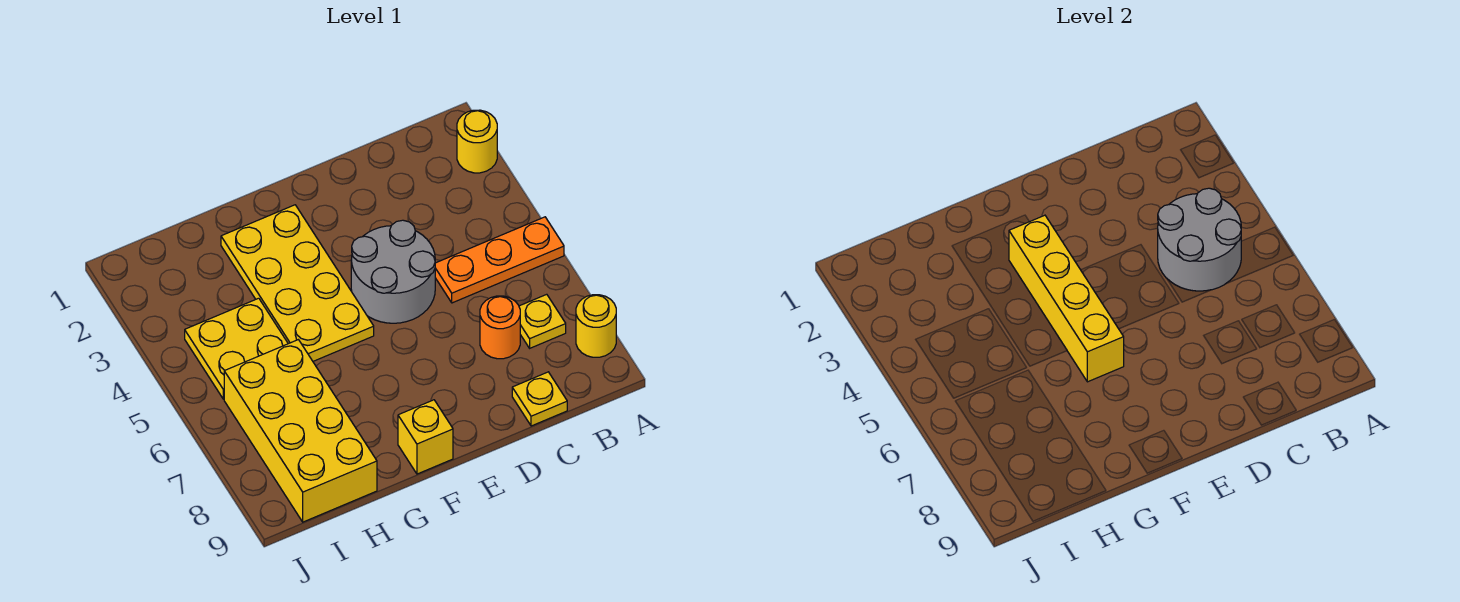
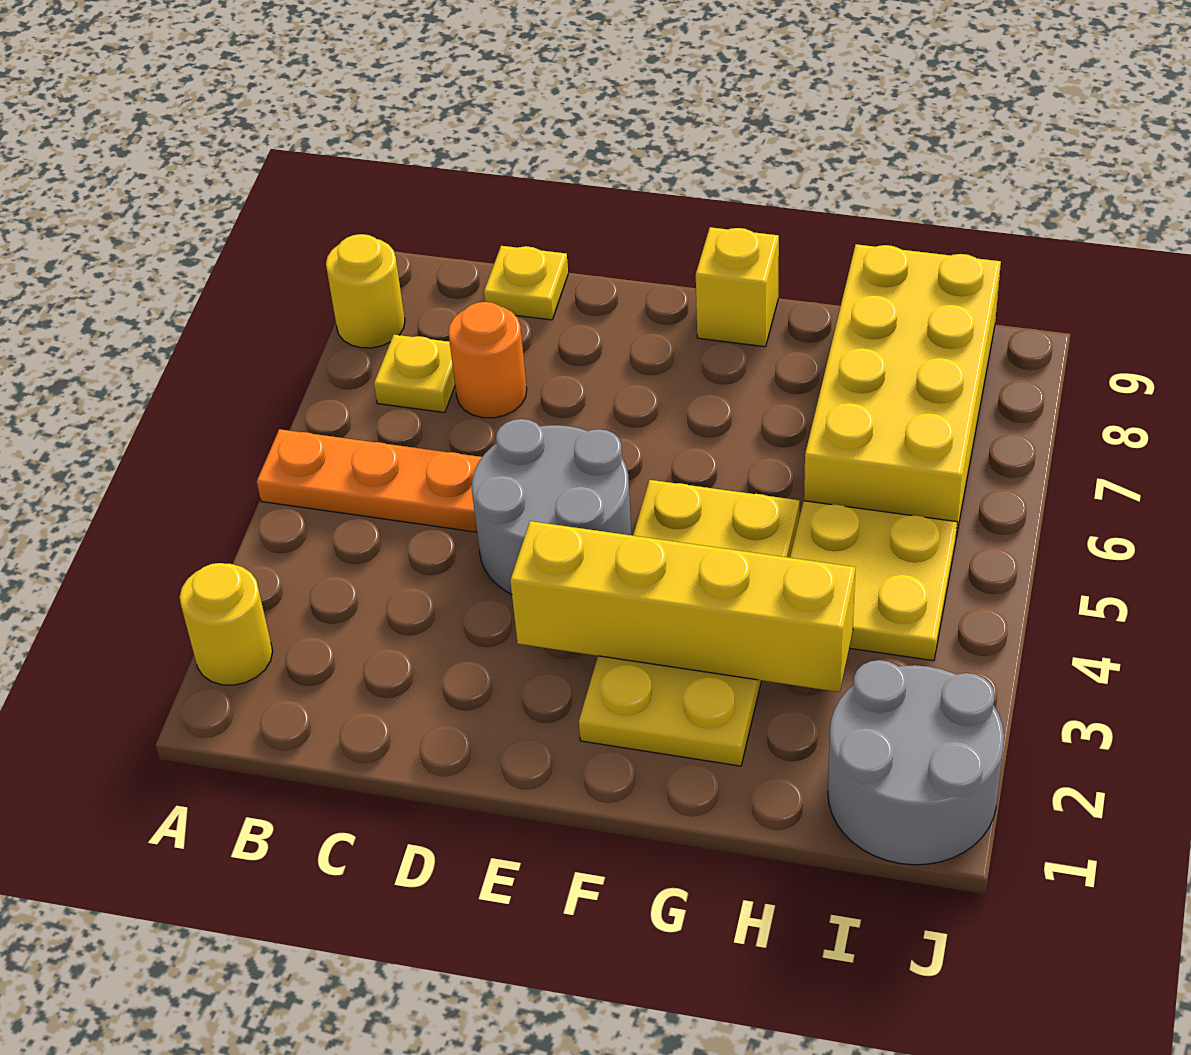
grey 2x2 round brick [1158,188,1241,291] -> grey 2x2 round brick moved to [828,660,1004,865]
yellow 1x4 brick [1009,215,1124,382] -> yellow 1x4 brick turned to [510,521,856,692]

